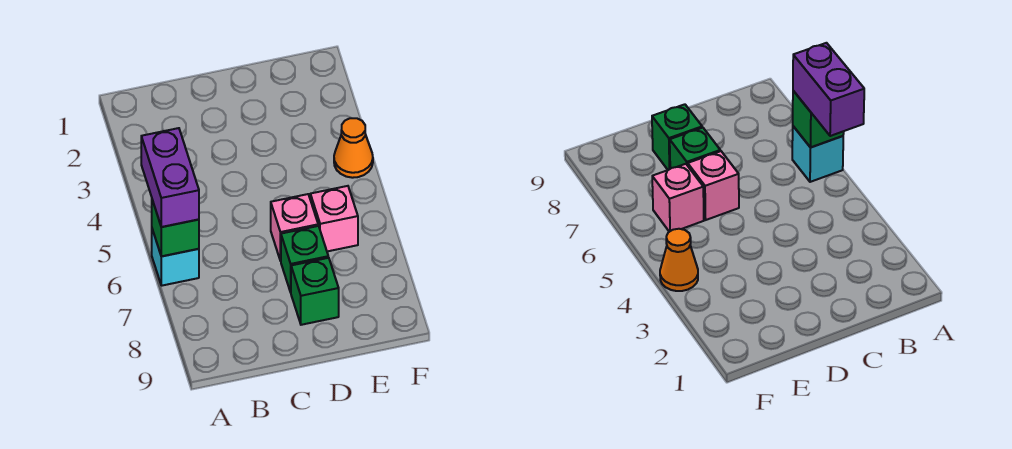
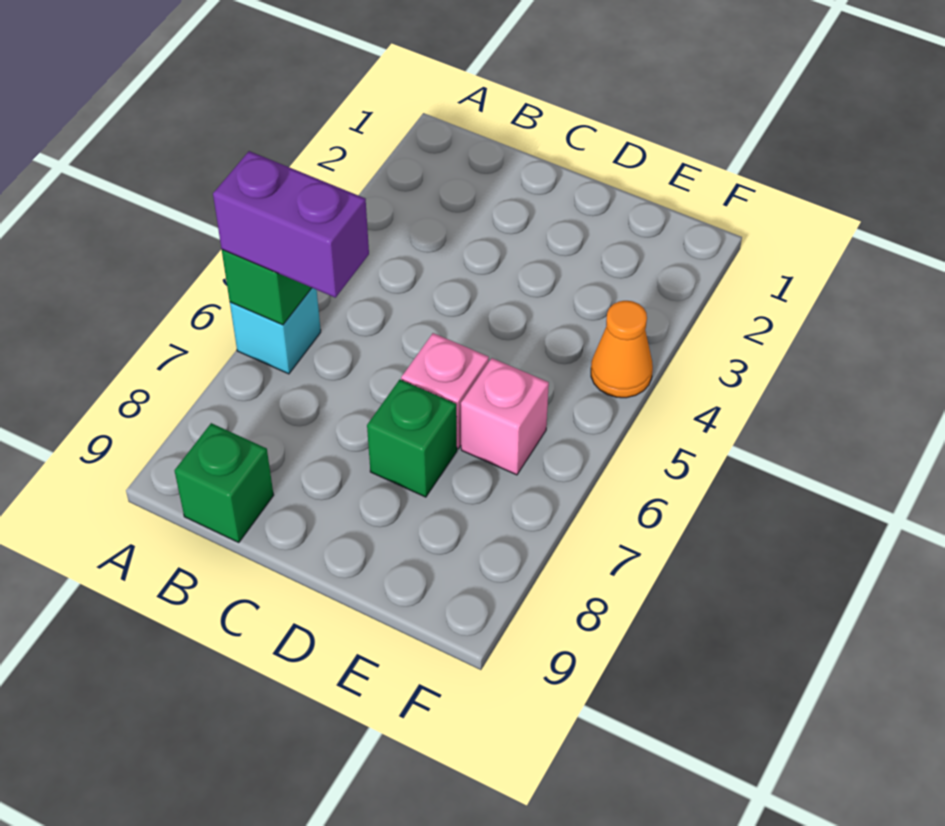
purple 1x2 brick [141,128,199,227] -> purple 1x2 brick turned to [213,151,369,298]
green 1x1 brick [291,258,339,325] -> green 1x1 brick moved to [175,423,274,543]

